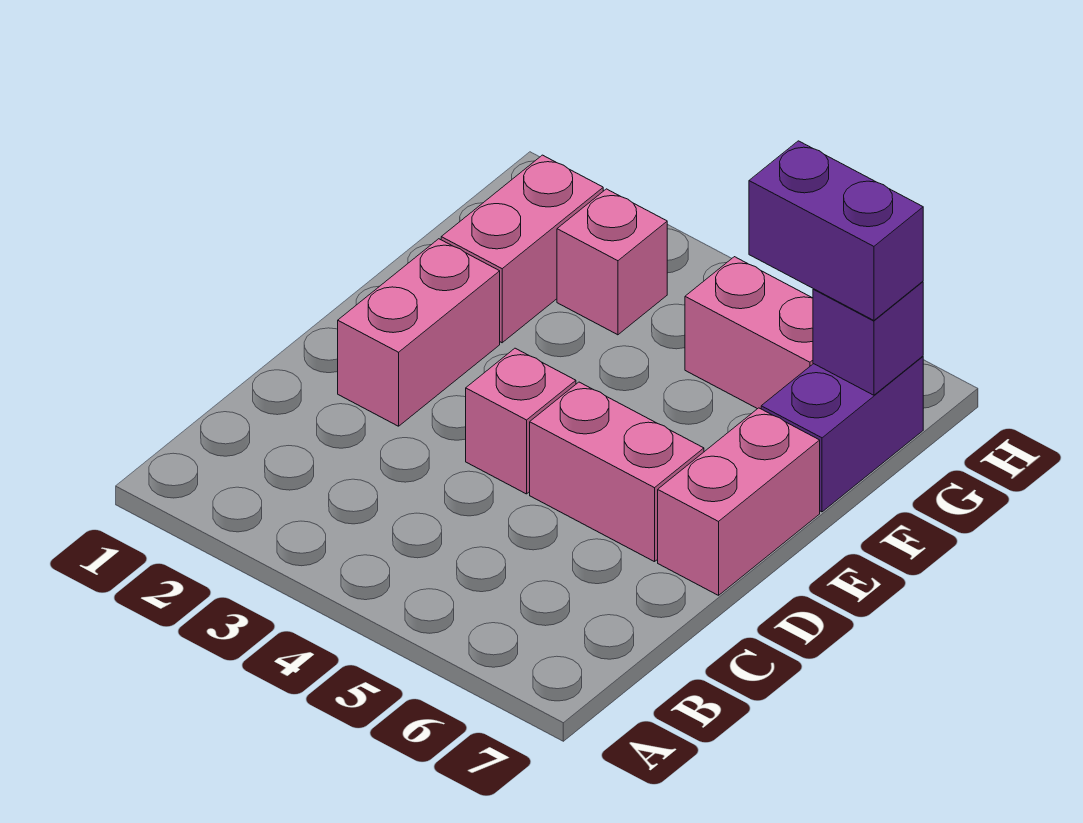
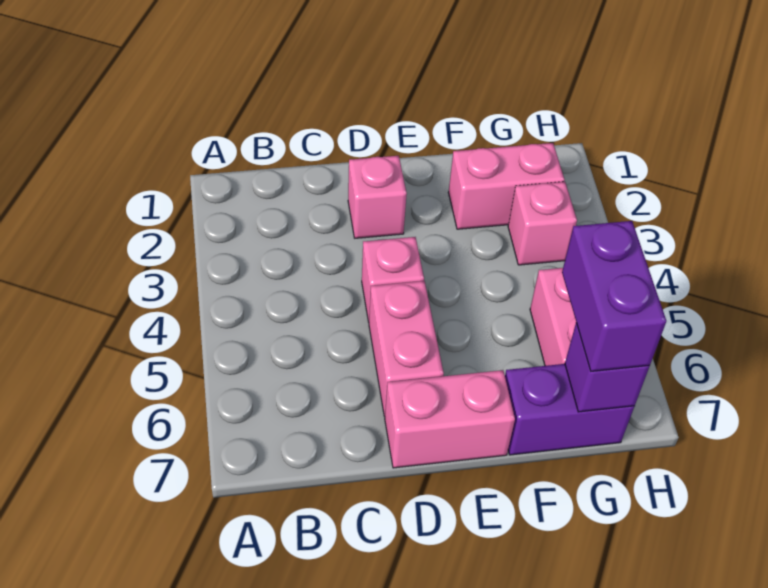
pink 1x2 brick [338,239,500,426] -> pink 1x1 brick [348,156,407,238]

